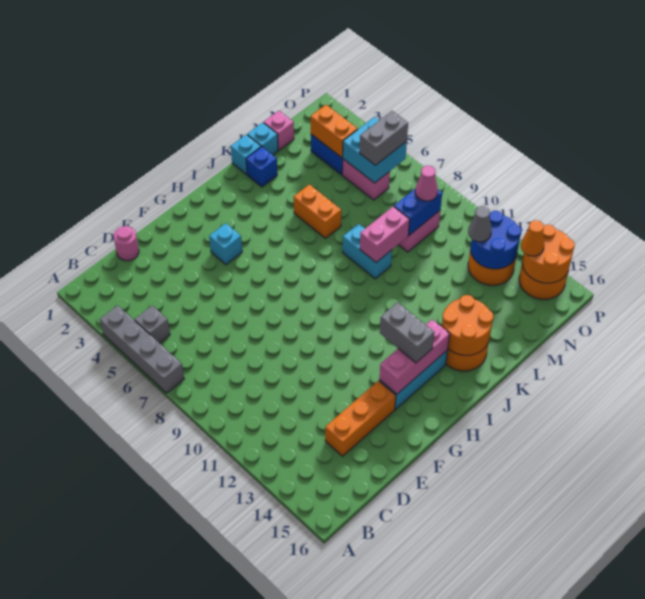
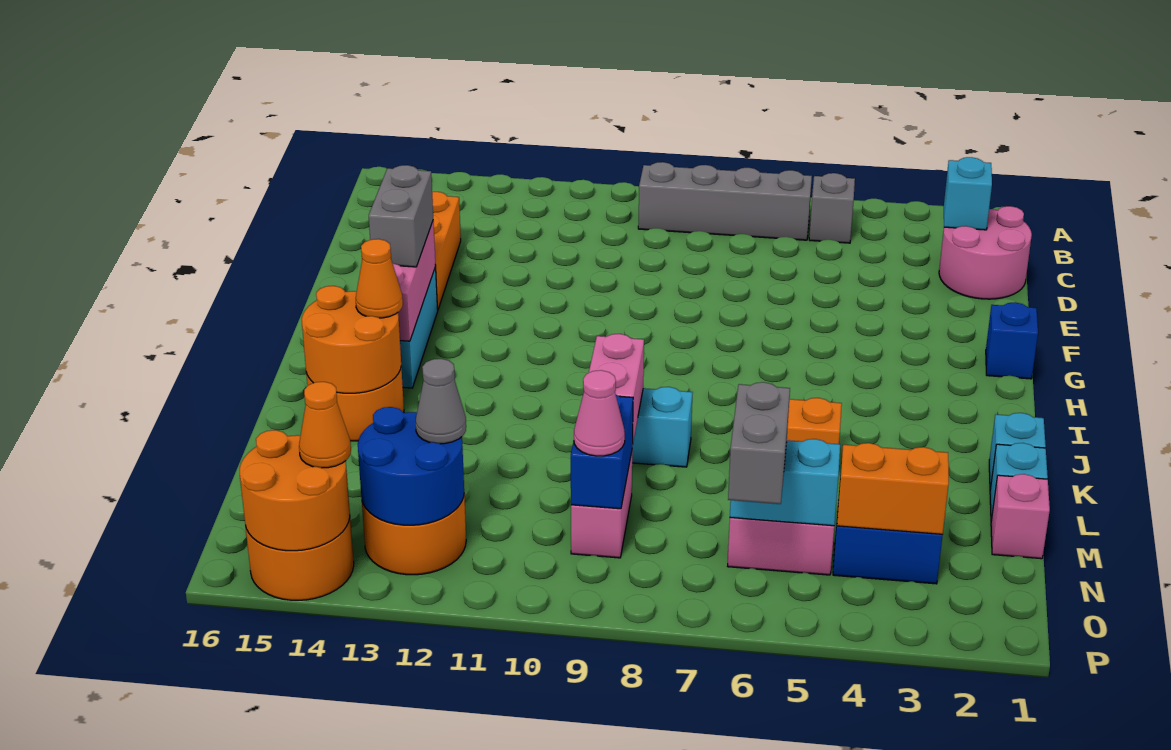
grey 1x4 brick [100,305,184,393] -> grey 1x4 brick moved to [638,162,812,240]
pink 1x1 round brick [114,226,139,261] -> pink 2x2 round brick [939,206,1032,299]
cyan 1x1 brick [209,223,242,265] -> cyan 1x1 brick moved to [944,157,992,230]
grey 1x2 brick [380,302,434,363] -> grey 1x2 brick turned to [369,165,433,267]
none -> orange 1x1 cone [356,239,403,318]
blue 1x1 brick [246,147,277,187] -> blue 1x1 brick moved to [986,302,1038,379]
cyan 2x2 brick [342,117,407,183] -> cyan 1x2 brick [730,439,840,526]

